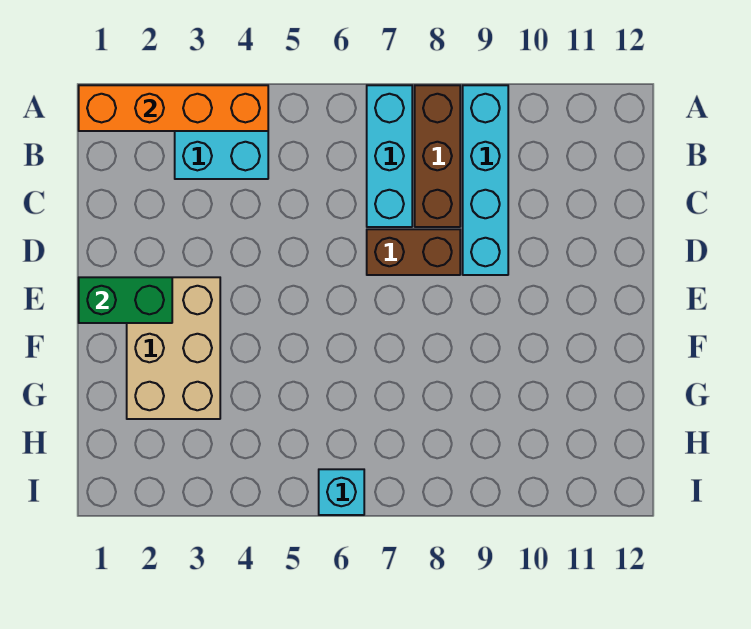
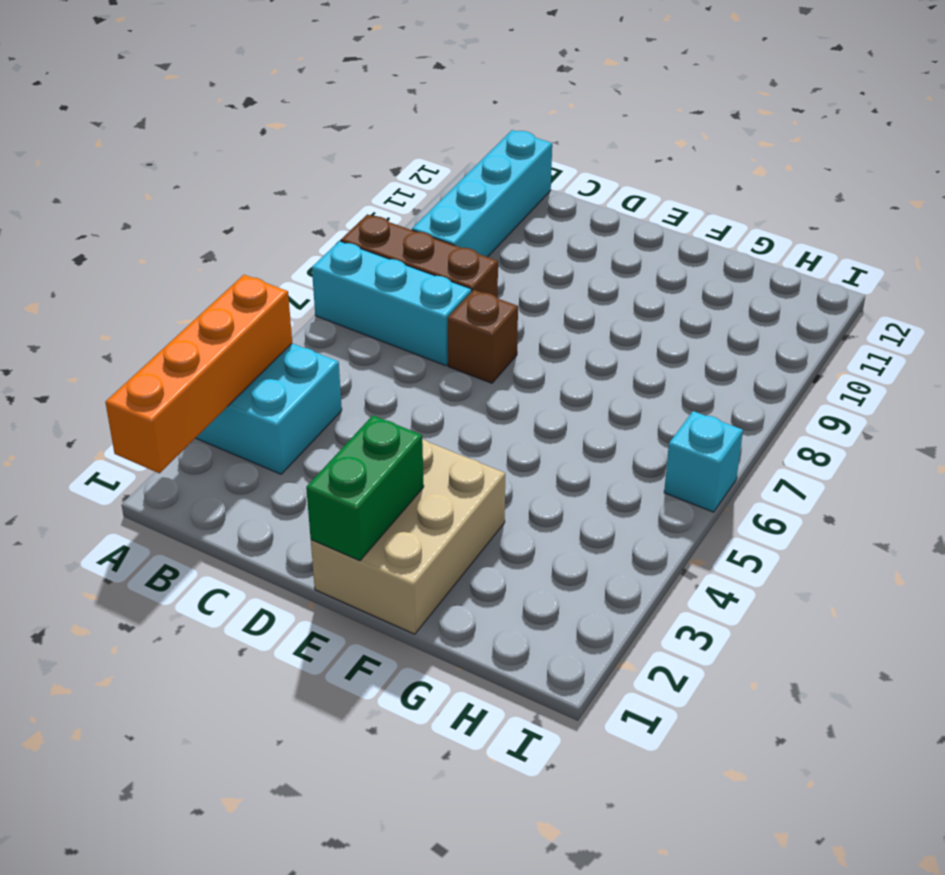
cyan 1x4 brick [463,85,508,275] -> cyan 1x4 brick turned to [412,130,552,257]
brown 1x2 brick [367,229,460,275] -> brown 1x1 brick [448,290,518,383]
tan 2x3 brick [127,277,220,419] -> tan 2x3 brick turned to [311,439,505,634]

